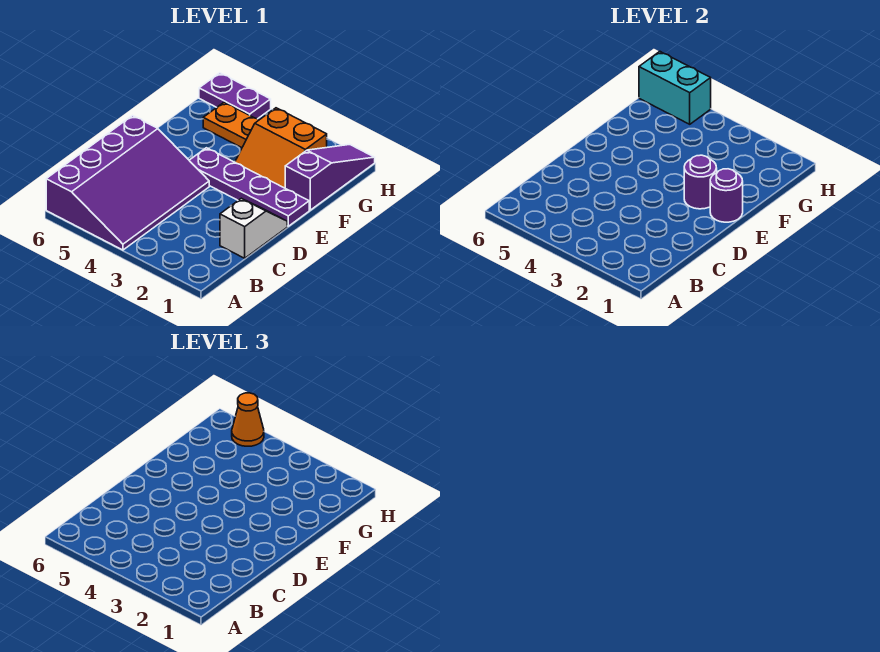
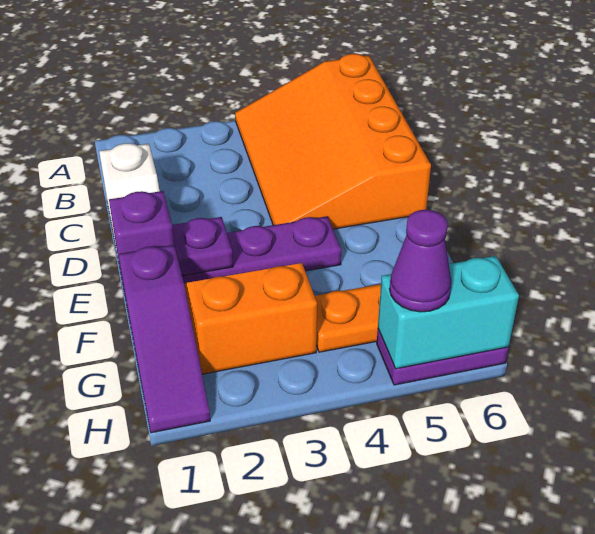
purple 3x4 slope [46,116,209,250] -> orange 3x4 slope [235,54,431,229]
purple 1x1 round brick [710,169,743,222] -> purple 1x1 brick [109,191,174,275]
purple 1x1 round brick [684,155,717,209] -> purple 1x1 plate [172,217,233,276]
orange 1x1 cone [232,393,264,446] -> purple 1x1 cone [389,210,451,312]

